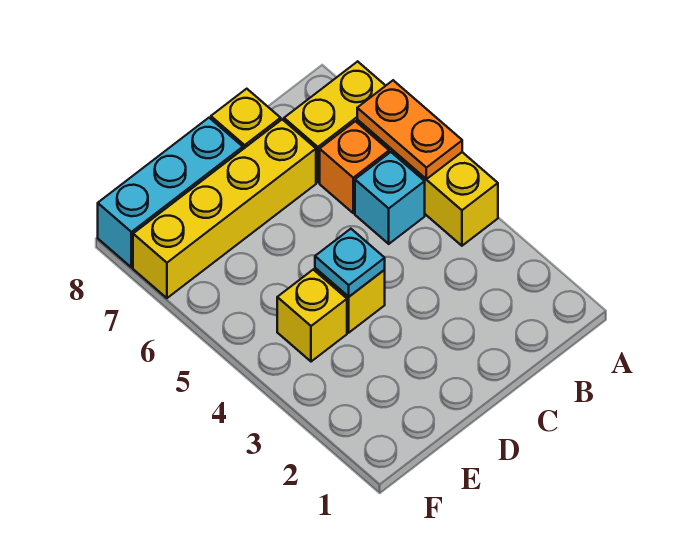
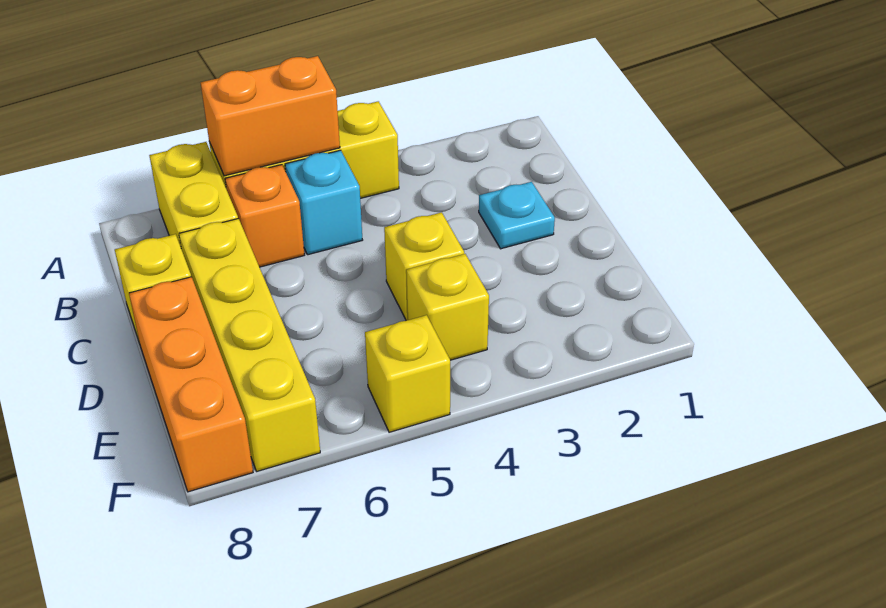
orange 1x2 plate [357,80,462,179] -> orange 1x2 brick [201,56,340,176]
cyan 1x1 plate [315,229,385,297] -> cyan 1x1 plate moved to [479,182,555,249]
cyan 1x3 brick [98,118,243,267] -> orange 1x3 brick [129,277,253,492]
none -> yellow 1x1 brick [365,315,450,432]

